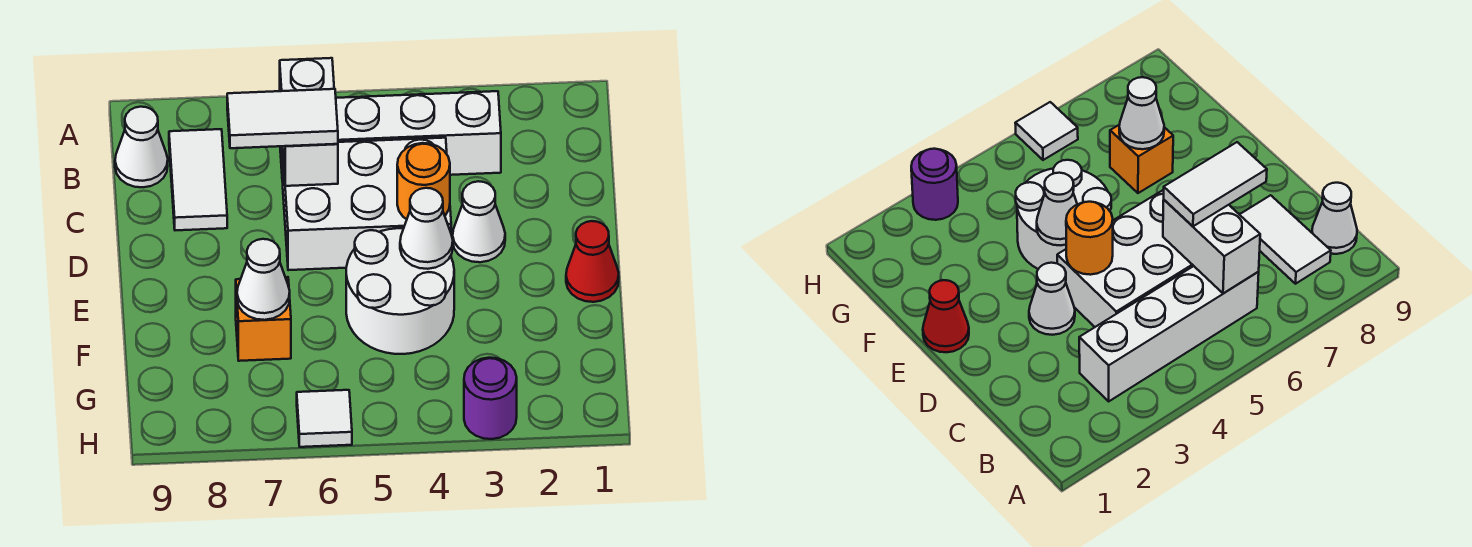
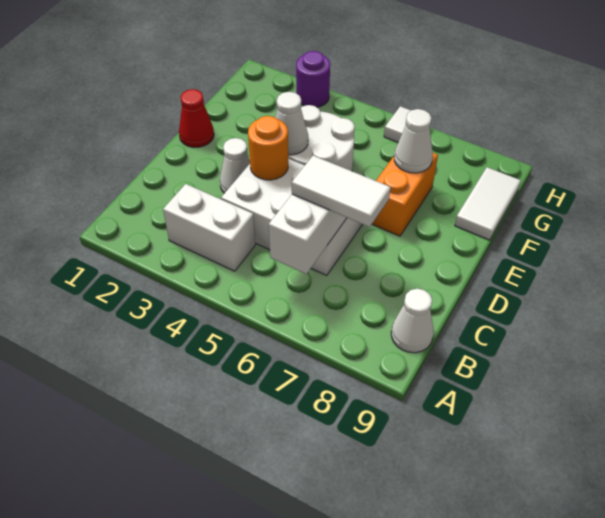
white 1x4 brick [280,91,501,181] -> white 1x2 brick [163,184,255,271]
white 1x2 tile [169,129,227,230] -> white 1x2 tile moved to [455,167,521,240]
orange 1x1 brick [236,277,291,361] -> orange 1x2 brick [372,153,438,236]

